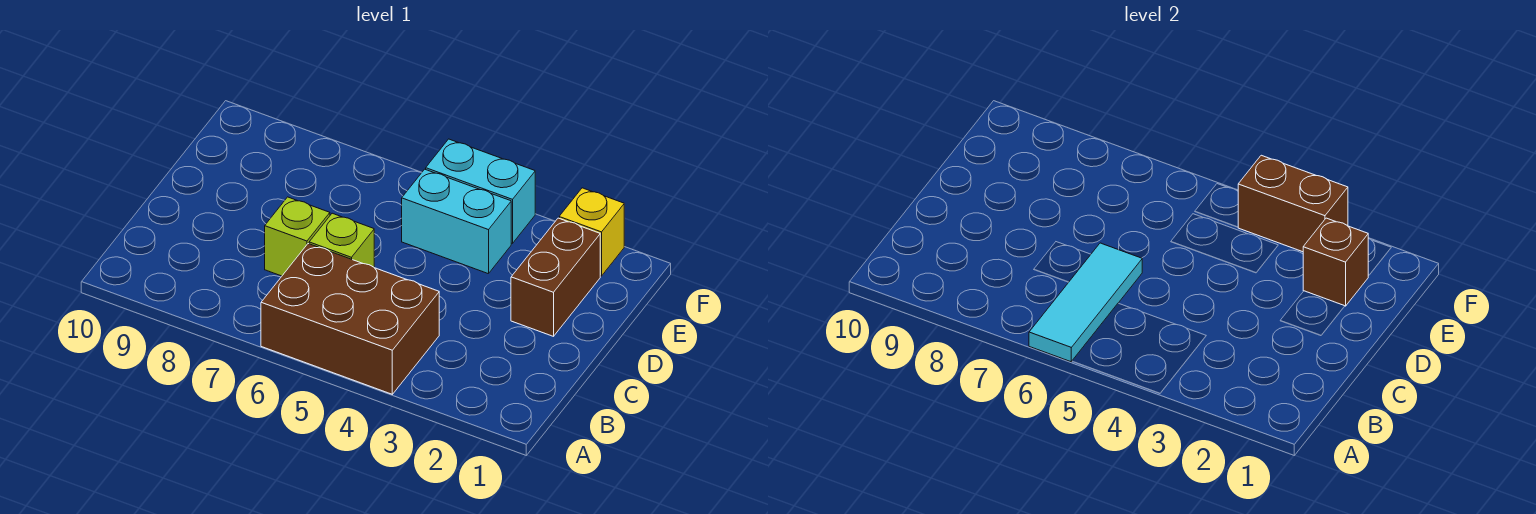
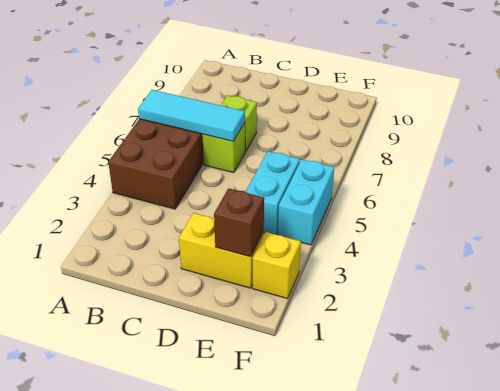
brown 1x2 brick [511,218,600,336] -> yellow 1x2 brick [179,213,264,288]
brown 1x2 brick [1238,155,1348,252] -> none

